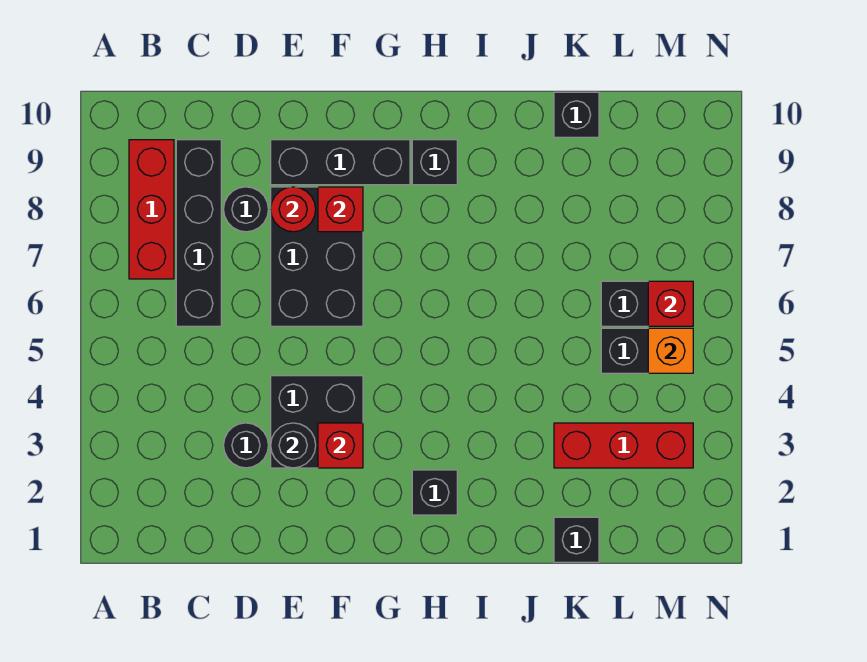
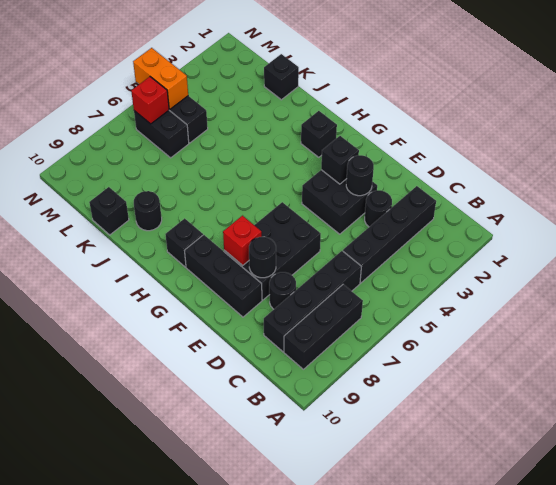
red 1x3 brick [129,140,174,279] -> black 1x3 brick [284,284,363,369]
none -> black 1x4 brick [343,186,436,283]
red 1x1 round brick [271,187,316,232] -> black 1x1 round brick [249,237,276,278]
red 1x1 brick [318,423,363,468] -> black 1x1 brick [321,136,359,184]
none -> black 1x1 round brick [134,191,162,231]
red 1x3 brick [554,423,693,468] -> none
orange 1x1 brick [648,328,693,373] -> orange 1x2 brick [133,48,188,109]

